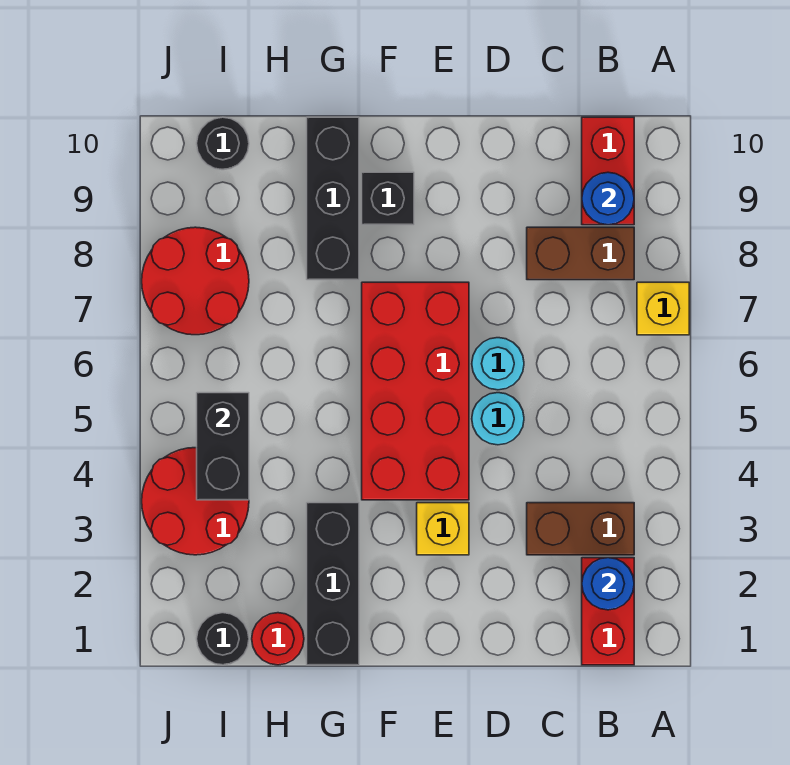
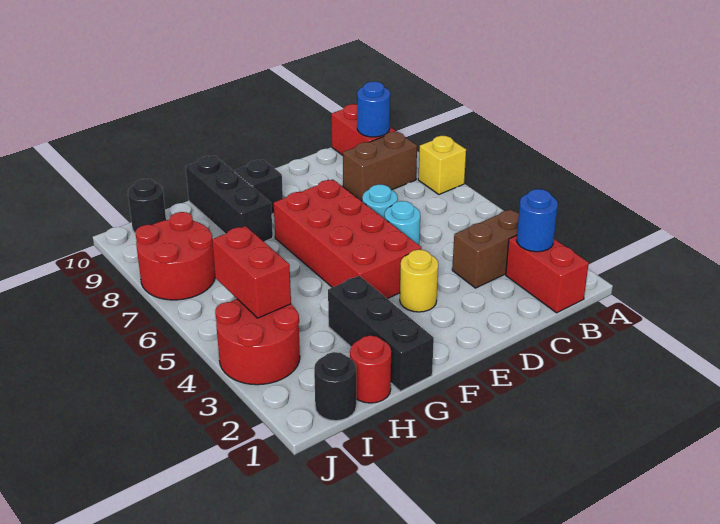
yellow 1x1 brick [417,503,469,555] -> yellow 1x1 round brick [400,250,438,312]
black 1x2 brick [197,393,249,500] -> red 1x2 brick [212,226,291,318]

